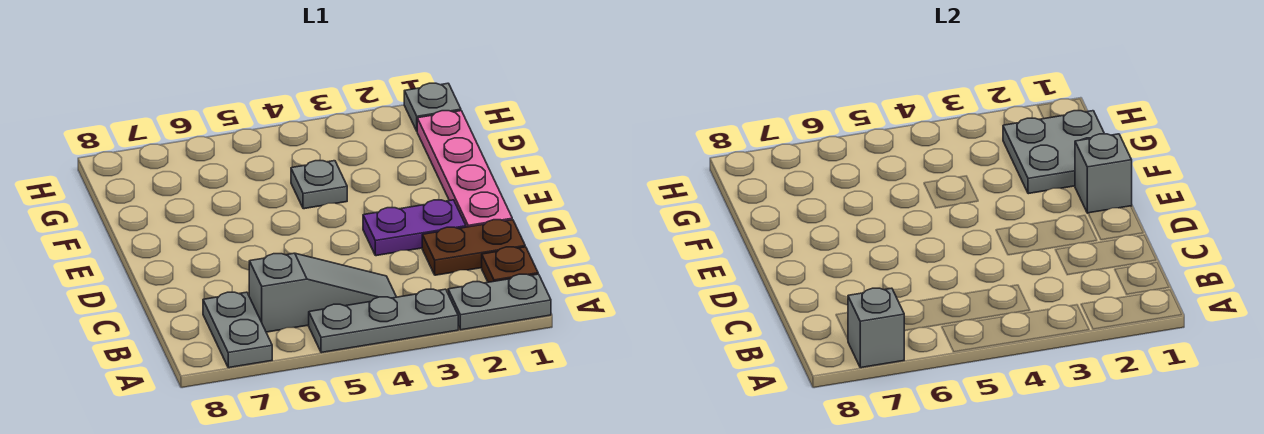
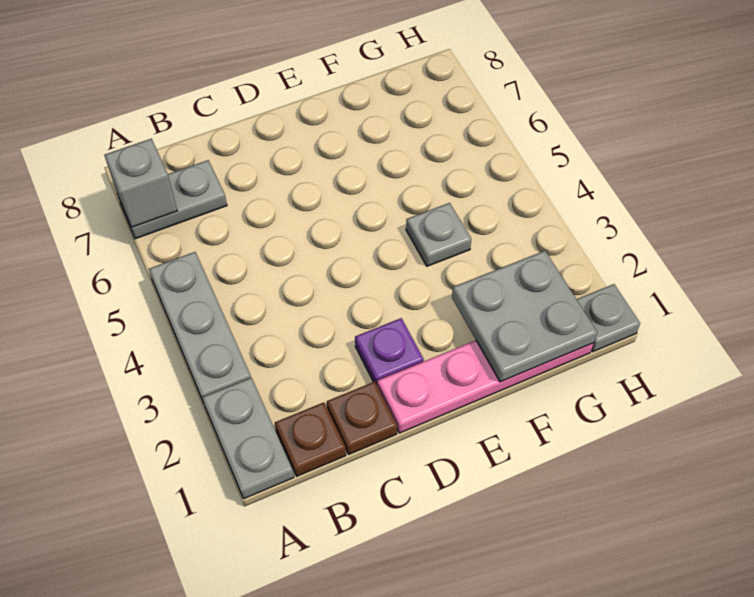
grey 1x3 slope [249,253,396,332] -> none
brown 1x2 plate [422,220,525,275] -> brown 1x1 plate [327,382,397,454]
purple 1x2 plate [363,200,466,256] -> purple 1x1 plate [355,318,424,384]
grey 1x1 brick [1075,134,1132,213] -> none

